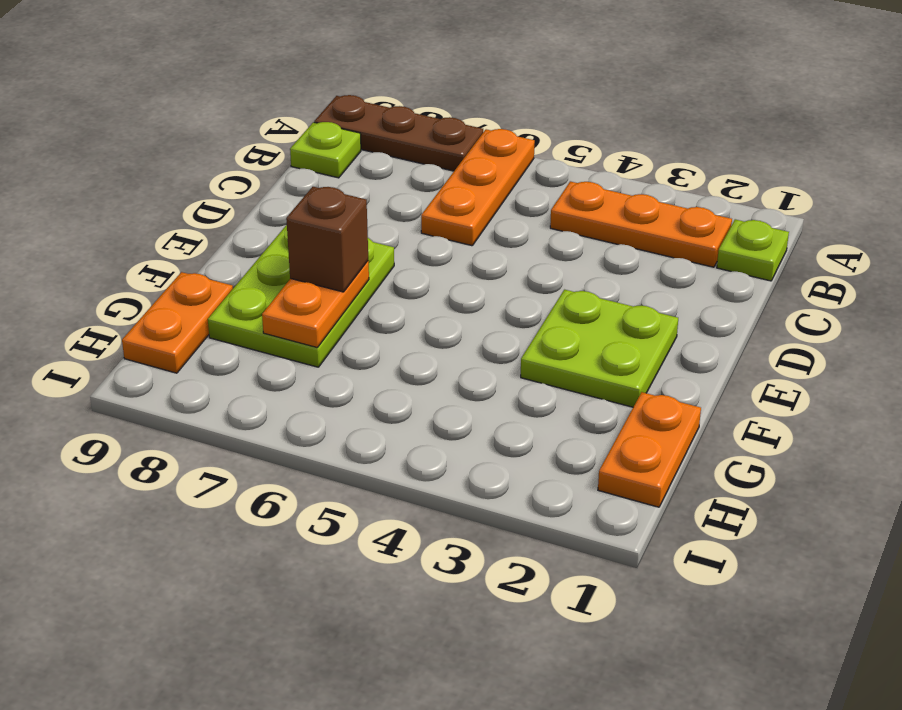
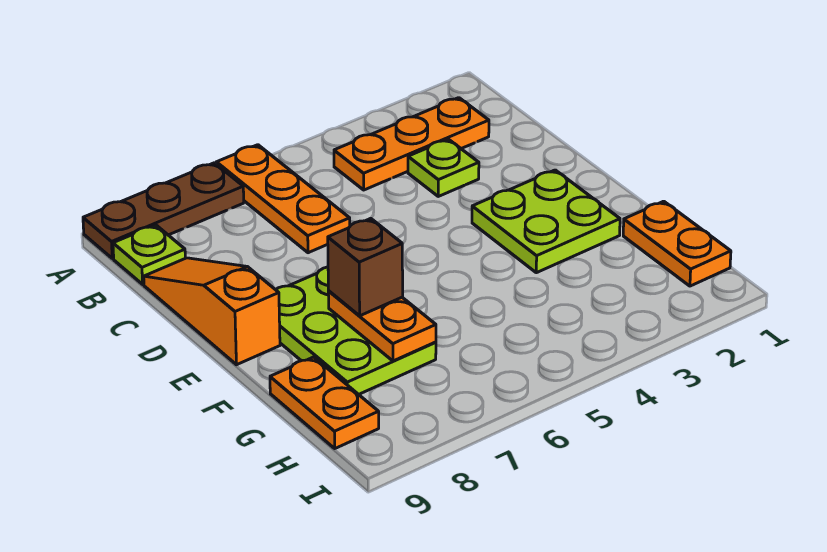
lime 1x1 plate [717,219,789,281] -> lime 1x1 plate moved to [408,139,479,196]
none -> orange 1x3 slope [144,258,280,365]

